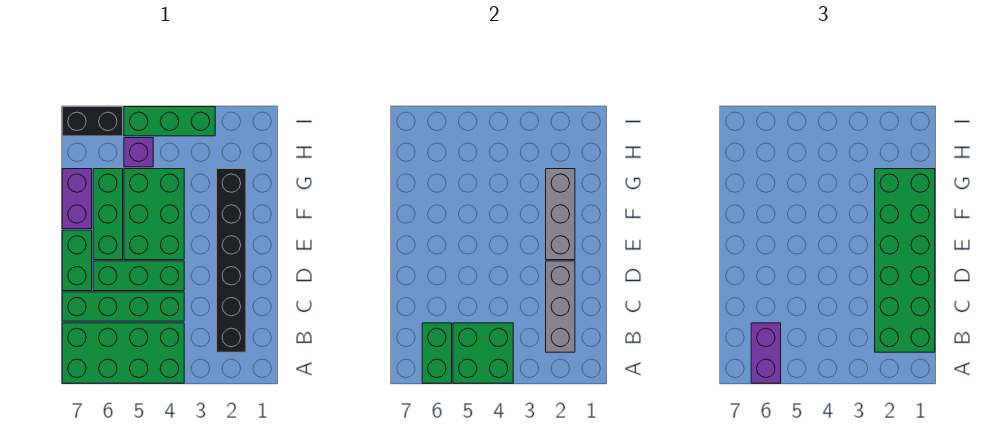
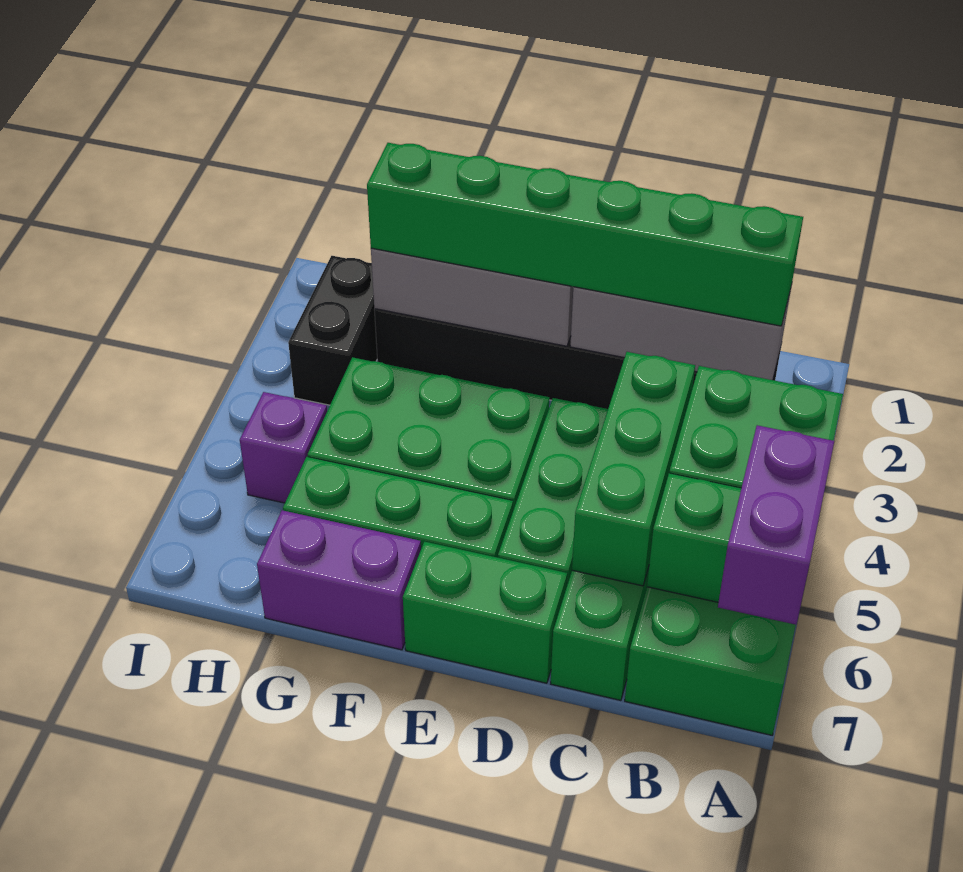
purple 1x2 brick [751,323,781,383] -> purple 1x2 brick turned to [718,425,834,625]
green 2x6 brick [875,169,935,352] -> green 1x6 brick [367,143,803,326]
green 1x3 brick [124,107,215,136] -> green 1x3 brick moved to [572,352,695,586]
black 1x2 brick [62,107,123,136] -> black 1x2 brick moved to [288,256,377,405]

